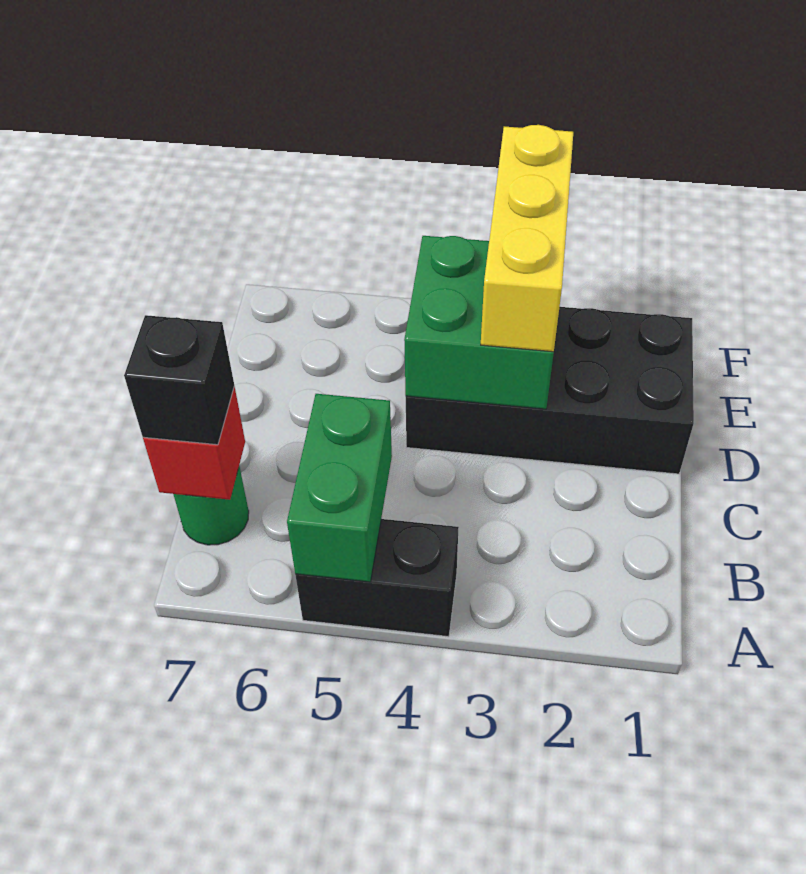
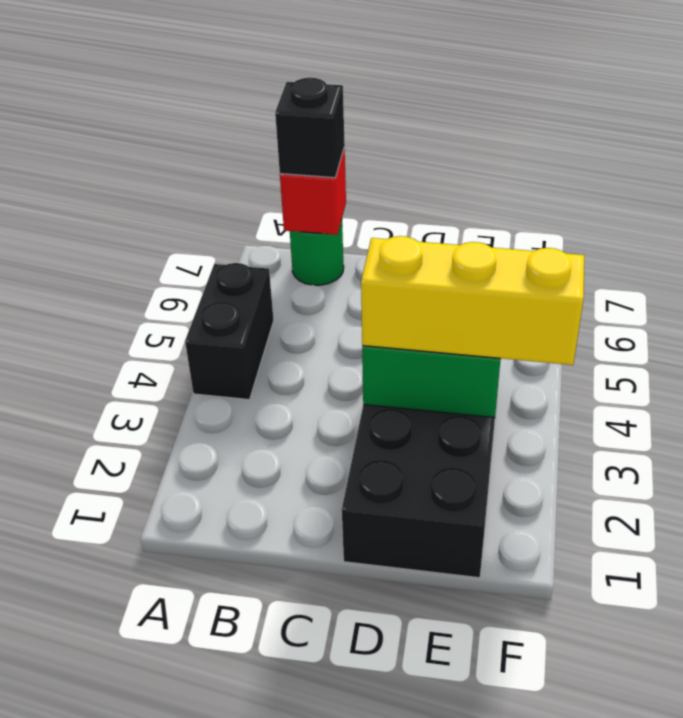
green 1x2 brick [287,394,392,582] -> none

